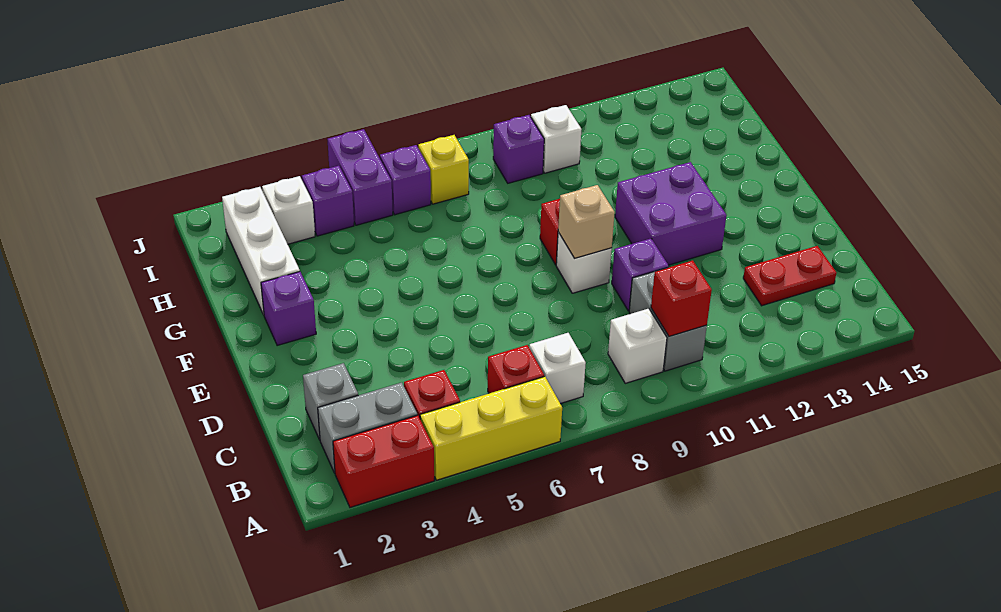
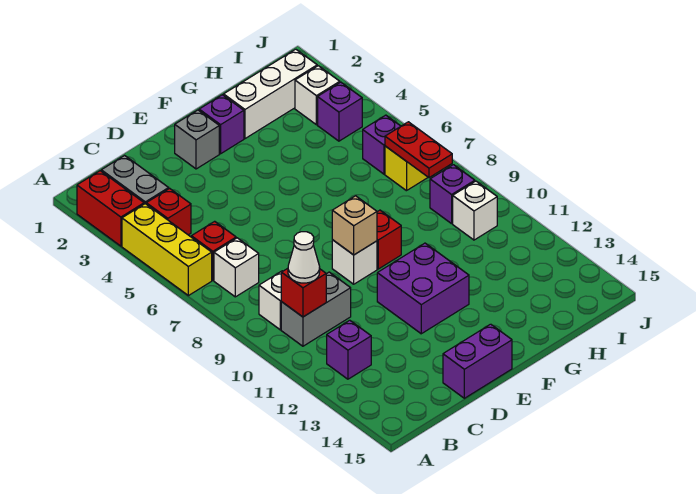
none -> white 1x1 cone [288,232,320,283]
grey 1x1 brick [303,363,358,440] -> grey 1x1 brick moved to [175,110,219,169]
red 1x2 plate [743,246,836,306] -> red 1x2 plate moved to [385,122,452,178]
purple 1x1 brick [612,239,669,311] -> purple 1x1 brick moved to [327,320,371,379]
purple 1x2 brick [327,129,393,225] -> purple 1x2 brick moved to [443,324,512,398]

